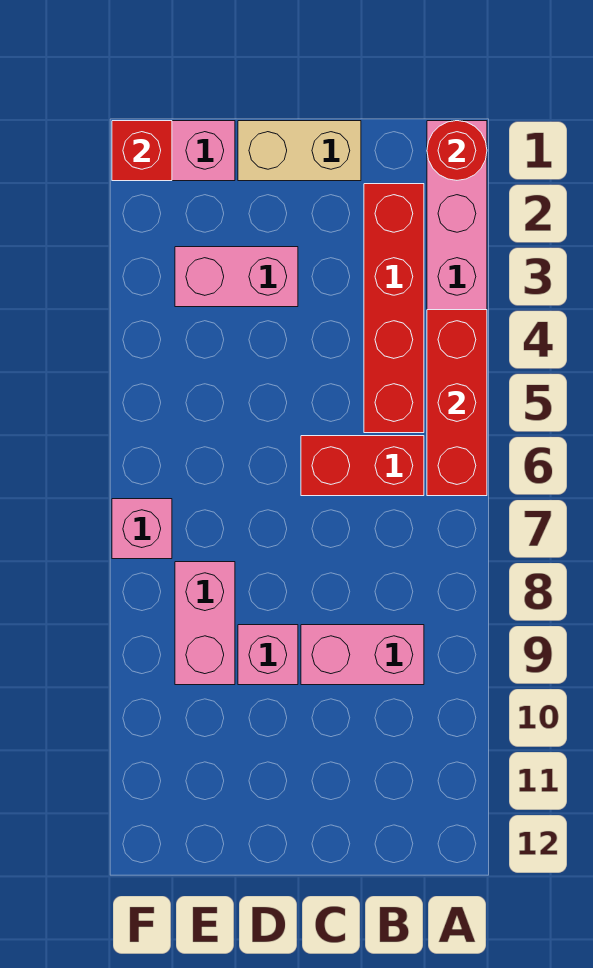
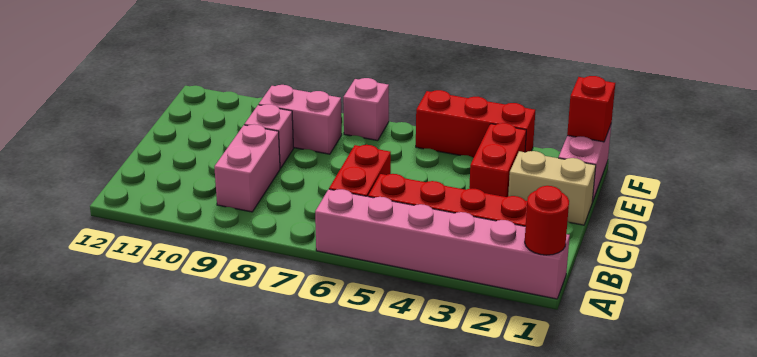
red 1x3 brick [427,310,487,496] -> red 1x3 brick moved to [416,90,535,158]
tan 1x2 brick [238,121,361,181] -> tan 1x2 brick turned to [508,151,596,225]
pink 1x2 brick [175,247,298,307] -> red 1x2 brick [469,123,526,197]

